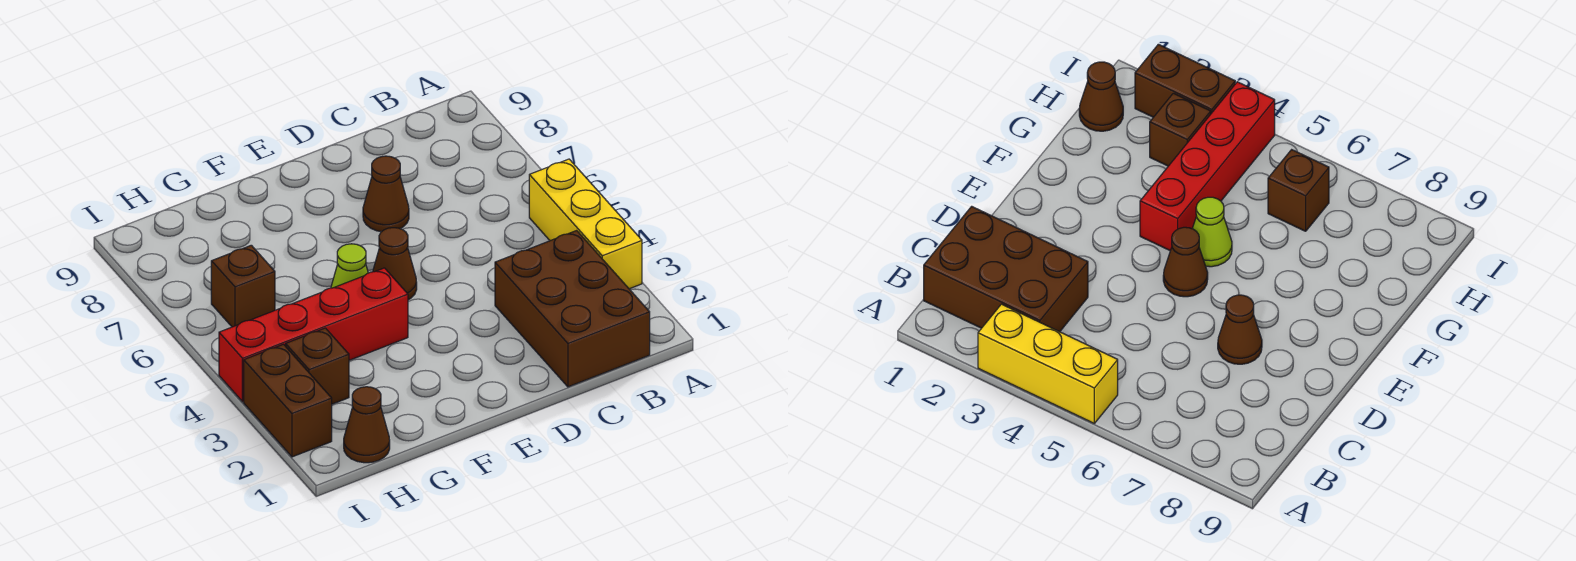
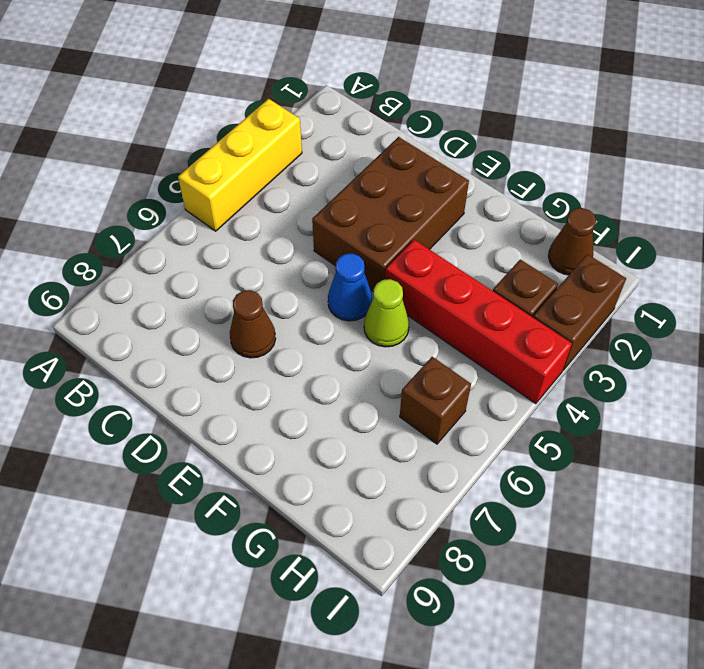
brown 2x3 brick [495,231,650,387] -> brown 2x3 brick moved to [312,137,469,291]
brown 1x1 cone [373,228,417,300] -> blue 1x1 cone [328,253,372,321]

